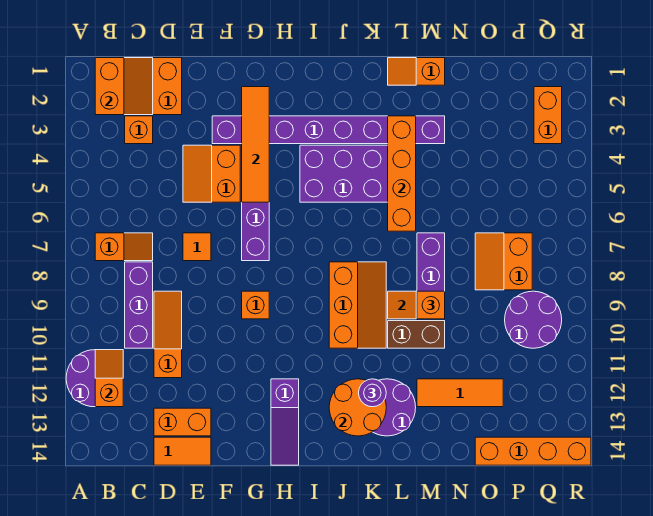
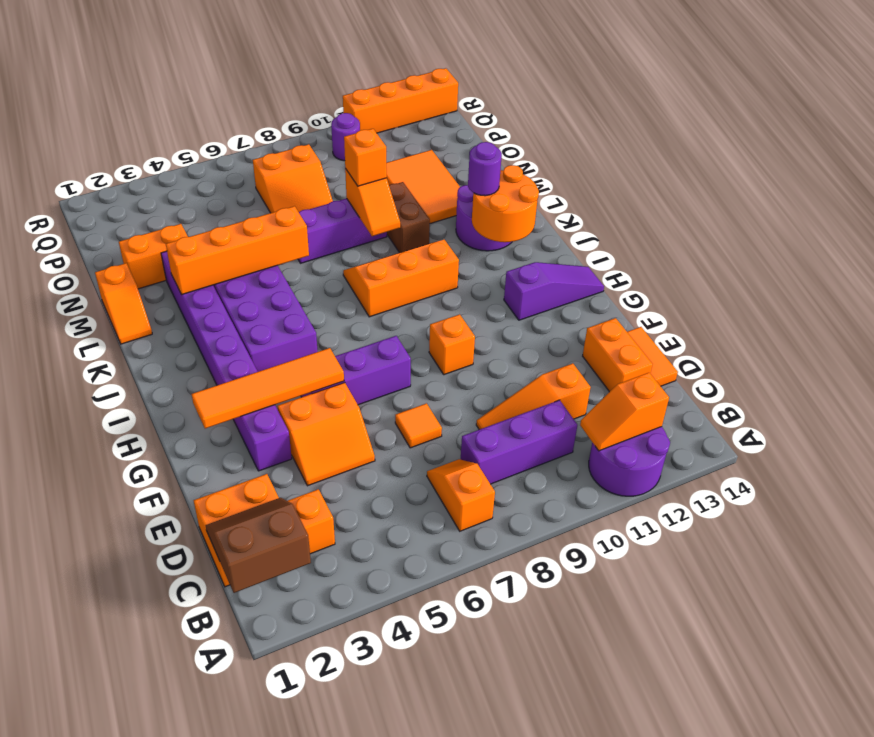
orange 2x2 slope [95,58,153,115] -> brown 2x2 slope [206,498,311,593]
orange 1x3 tile [417,379,503,407] -> orange 2x3 tile [386,150,460,224]
orange 1x4 brick [475,437,591,465] -> orange 1x4 brick turned to [343,68,458,133]
purple 2x2 round brick [505,291,562,348] -> purple 1x1 round brick [331,113,360,161]
orange 1x2 brick [534,87,562,144] -> orange 1x2 brick moved to [119,224,188,289]

